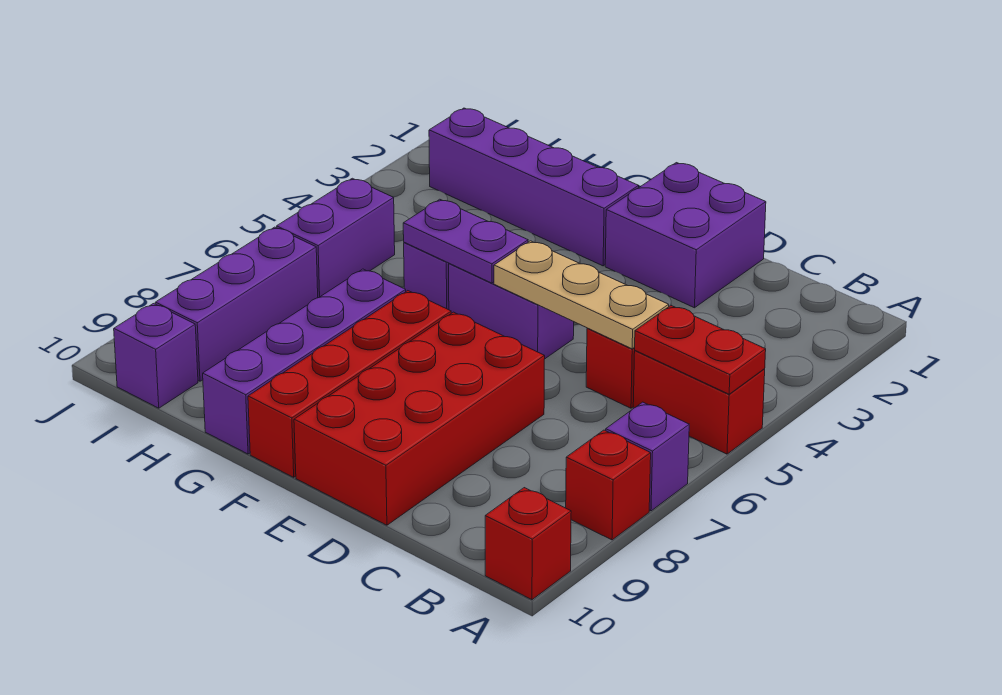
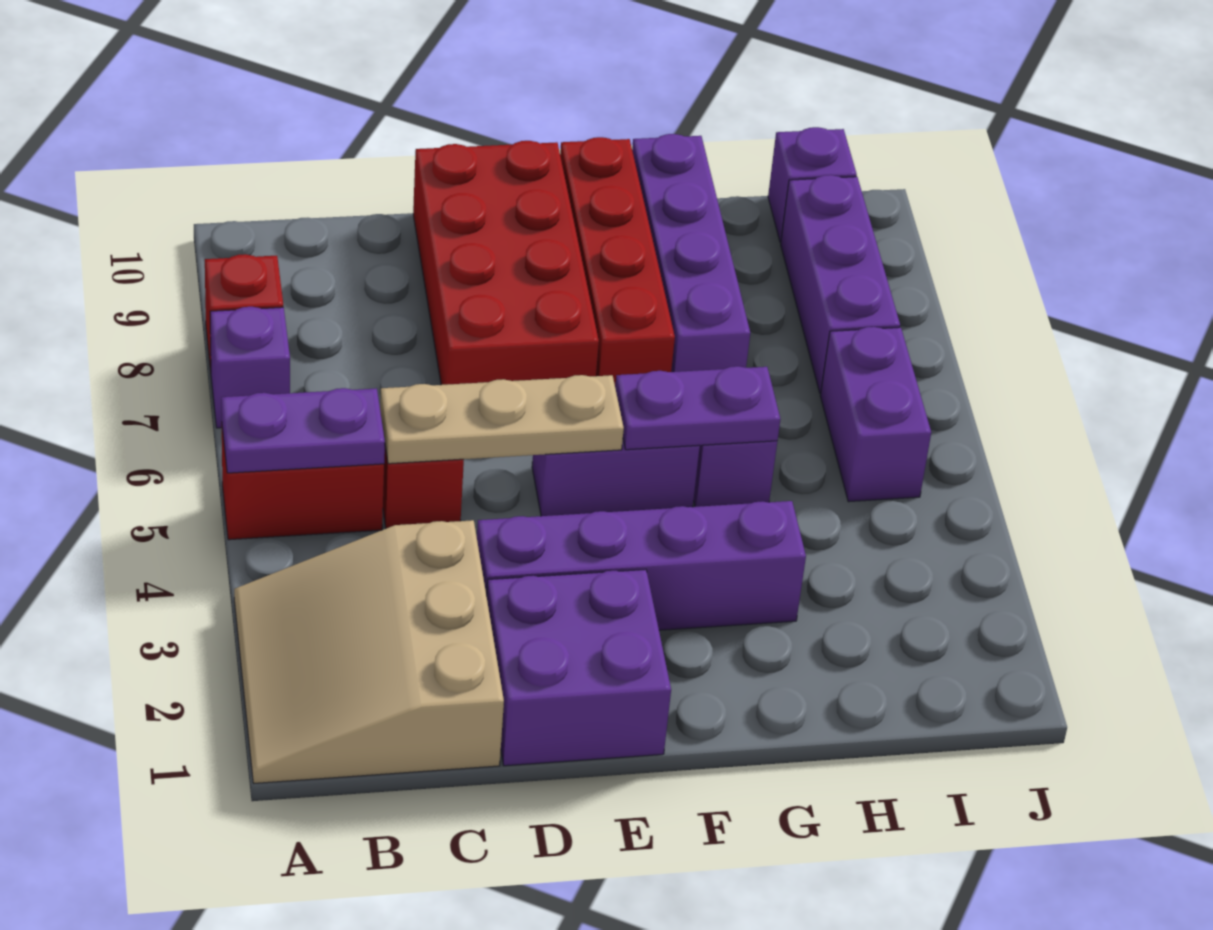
none -> tan 3x3 slope [234,520,504,783]
red 1x2 plate [635,306,766,394] -> purple 1x2 plate [221,388,385,473]
red 1x1 brick [485,488,571,600] -> none
purple 1x4 brick [429,108,639,266] -> purple 1x4 brick moved to [477,501,806,630]

